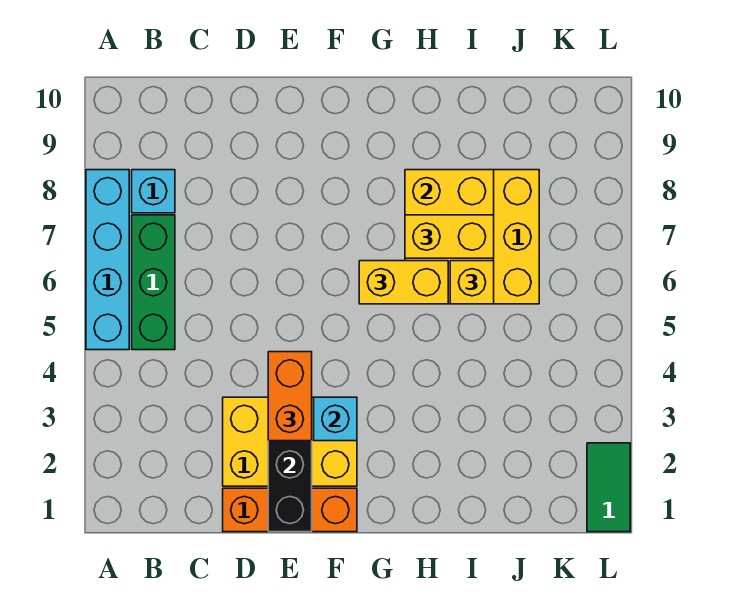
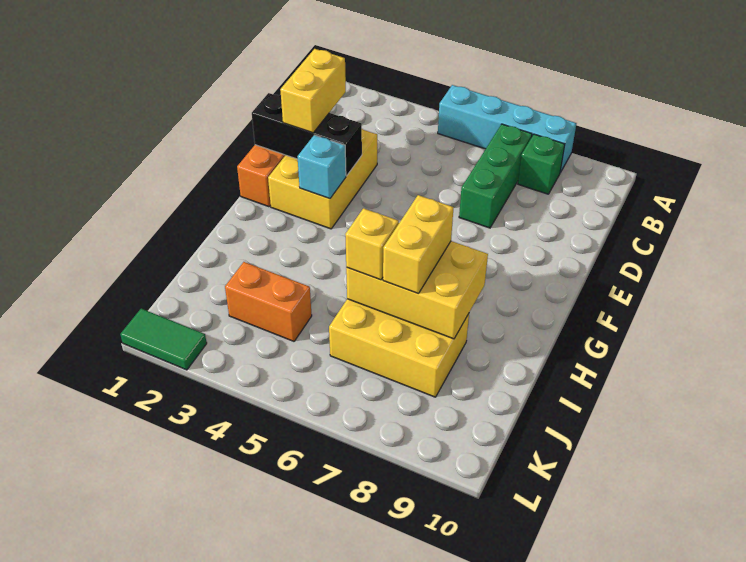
green 1x3 brick [132,215,175,350] -> green 1x3 brick turned to [459,124,532,228]
cyan 1x1 brick [132,170,175,213] -> green 1x1 brick [518,134,565,194]
orange 1x2 brick [268,352,312,441] -> orange 1x2 brick moved to [225,262,312,341]
yellow 1x2 brick [359,261,448,304] -> yellow 1x2 brick moved to [280,49,346,133]

